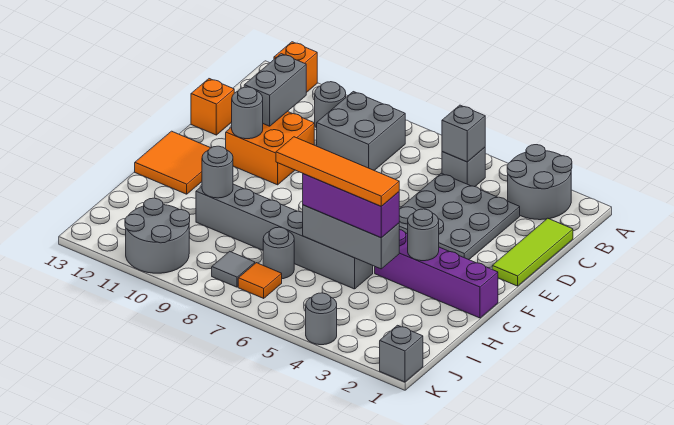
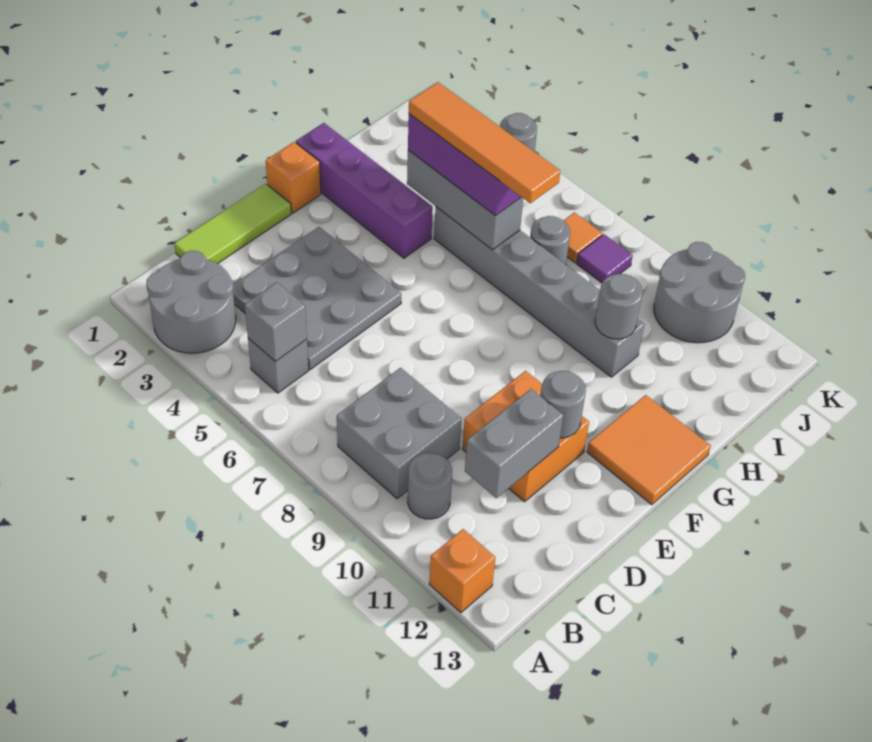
orange 1x1 brick [191,79,234,135] -> orange 1x1 brick moved to [266,142,321,213]
grey 1x1 round brick [408,209,439,261] -> none
grey 1x1 tile [212,251,255,287] -> purple 1x1 tile [577,234,633,283]
grey 1x1 brick [380,325,423,382] -> none

